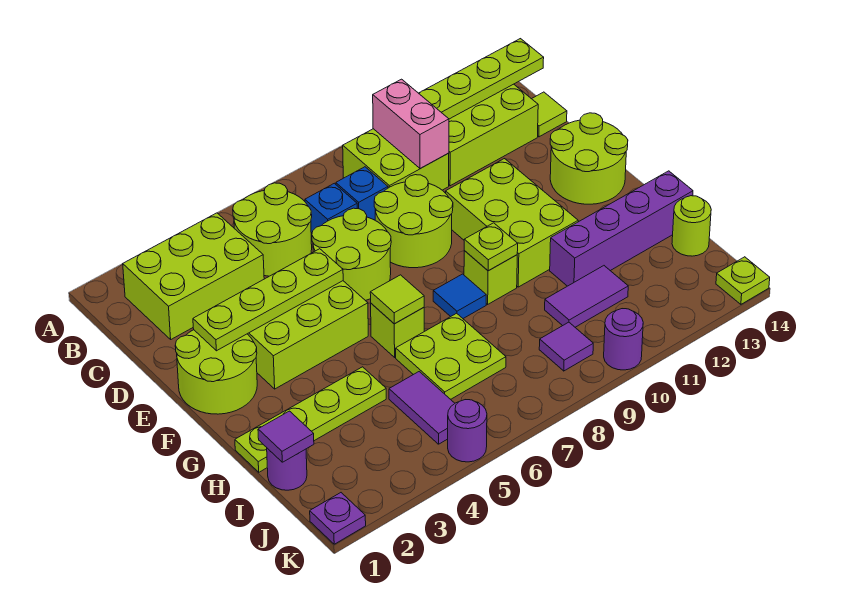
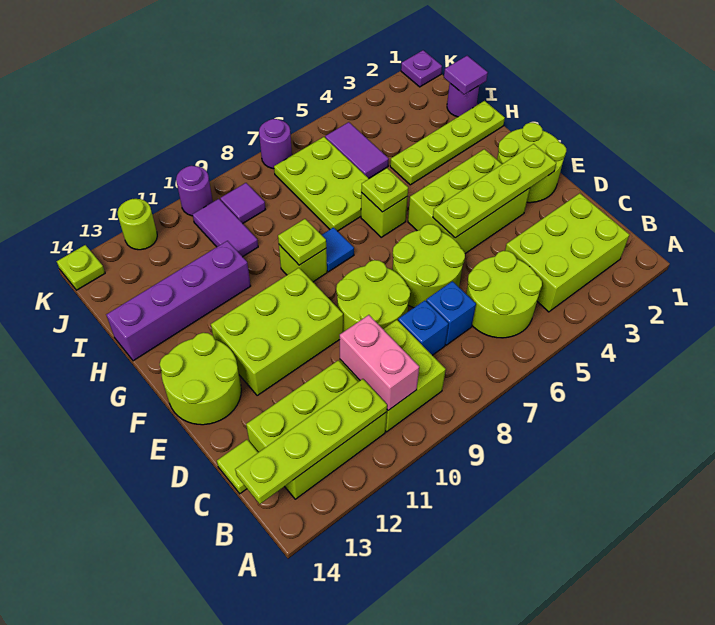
lime 2x3 brick [446,159,578,287] -> lime 2x3 brick turned to [211,268,343,396]
lime 1x1 tile [370,275,424,324] -> lime 1x1 plate [361,168,408,212]
lime 2x2 plate [396,313,506,399] -> lime 2x3 plate [274,137,369,231]
purple 1x2 tile [545,266,628,327] -> purple 1x2 tile turned to [193,199,258,257]
lime 1x1 round brick [672,196,711,256] -> lime 1x1 round brick moved to [118,199,157,250]
purple 1x1 round brick [448,400,487,462] -> purple 1x1 round brick moved to [259,119,292,169]

